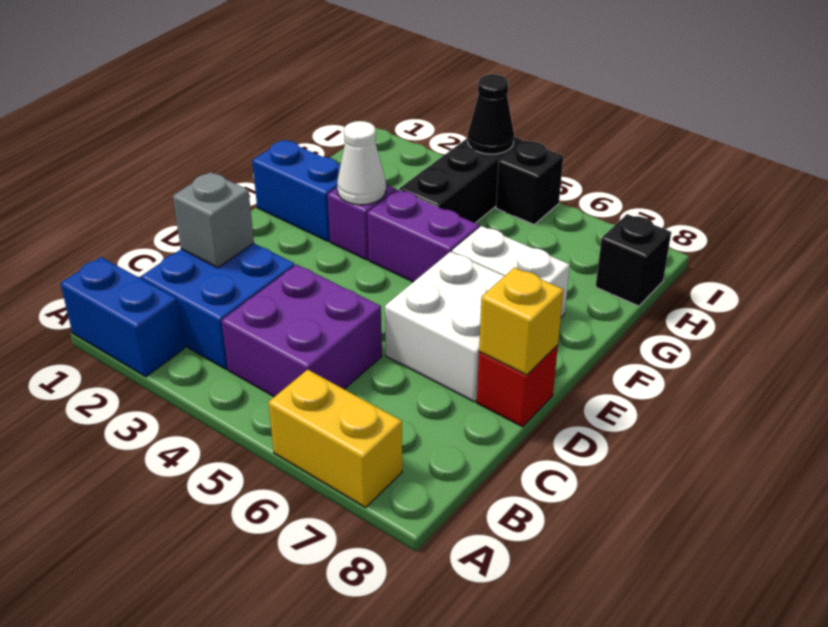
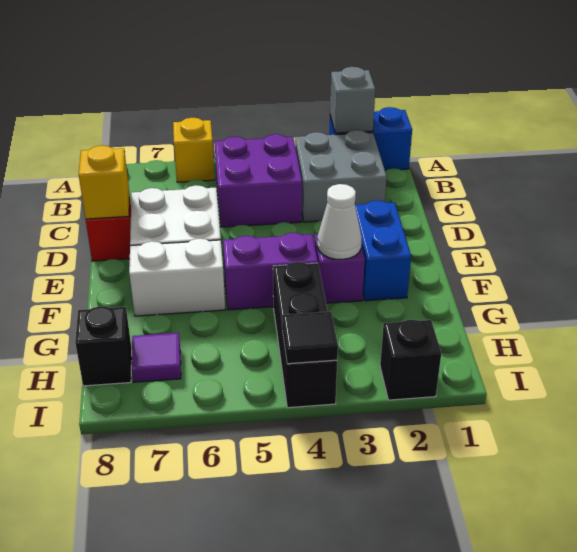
yellow 1x2 brick [268,370,402,508] -> yellow 1x1 brick [173,118,215,182]
blue 2x2 brick [141,243,295,369] -> grey 2x2 brick [295,130,387,222]
grey 1x1 brick [173,172,254,268] -> grey 1x1 brick moved to [330,67,375,133]
blue 1x2 brick [252,140,340,241] -> blue 1x2 brick turned to [355,200,411,301]
none -> purple 1x1 tile [132,333,181,382]
black 1x1 cone [468,74,514,154] -> black 1x1 tile [282,312,338,364]
black 1x1 brick [496,141,563,224] -> black 1x1 brick moved to [380,320,441,400]

